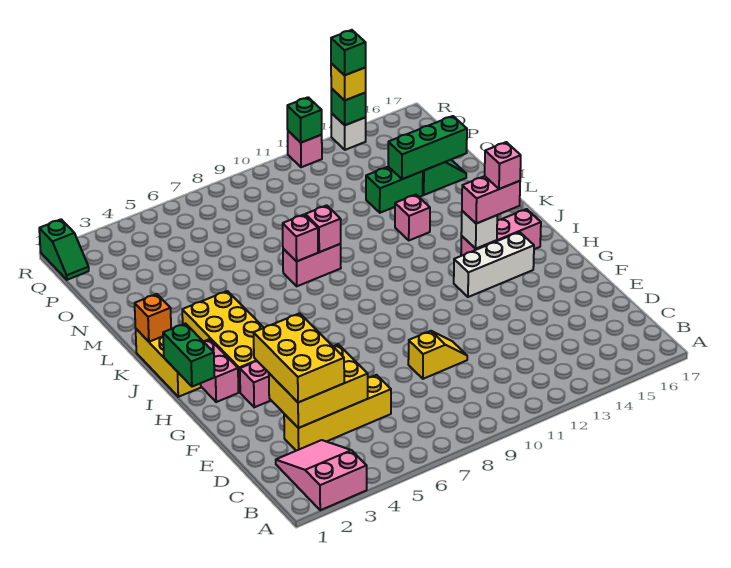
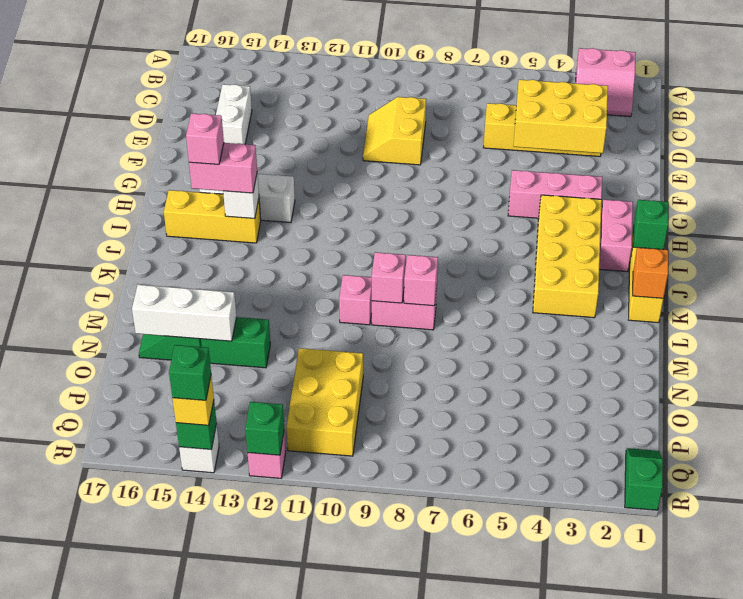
pink 2x3 slope [276,440,367,510] -> pink 2x2 slope [576,48,636,117]
yellow 2x3 brick [254,313,344,402] -> yellow 2x3 brick moved to [286,348,363,456]
none -> white 1x2 brick [216,84,252,144]
yellow 1x2 slope [408,331,467,379] -> yellow 2x2 slope [363,97,426,165]
green 1x2 brick [163,323,214,387] -> green 1x1 brick [633,200,668,250]
pink 1x3 brick [461,209,541,256] -> yellow 1x3 brick [164,190,261,243]
pink 1x1 brick [395,195,430,240] -> pink 1x1 brick moved to [339,275,372,325]
green 1x3 brick [388,116,467,179] -> white 1x3 brick [132,285,236,341]

